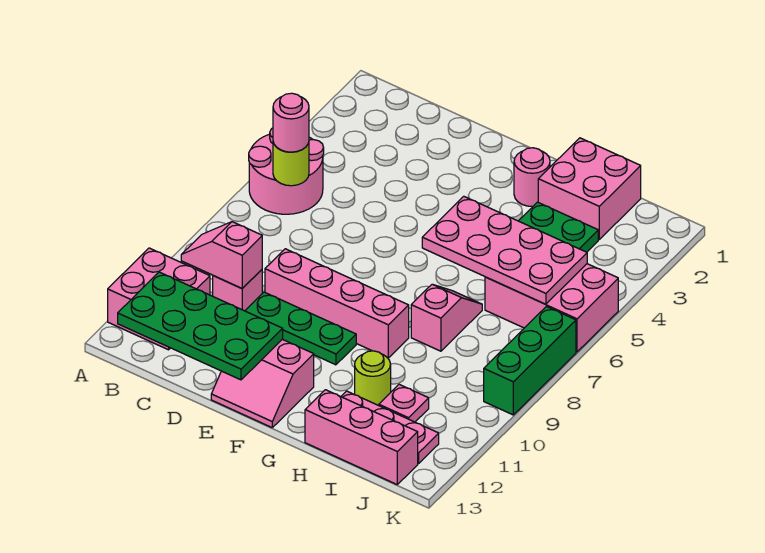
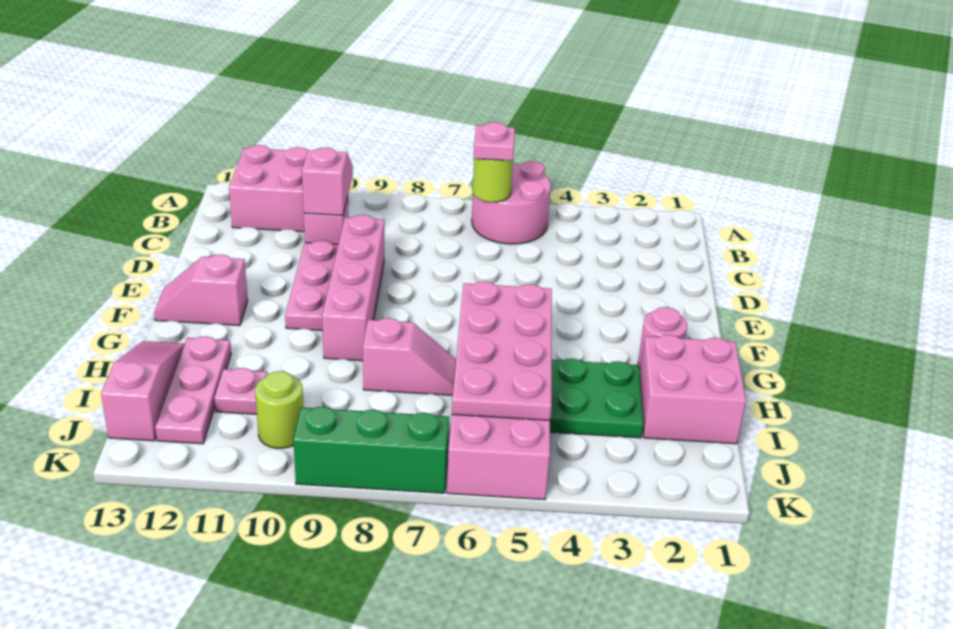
pink 1x1 round brick [273,93,309,152] -> pink 1x1 plate [474,122,515,161]
green 2x4 plate [118,272,283,380] -> none
green 1x3 plate [245,292,356,365] -> pink 1x3 plate [285,240,338,331]
pink 2x2 slope [211,339,314,427] -> pink 1x2 slope [154,255,248,326]
lime 1x1 round brick [355,351,391,405] -> lime 1x1 round brick moved to [255,371,303,448]
pink 1x3 brick [305,390,418,484] -> pink 1x3 slope [101,341,185,441]

